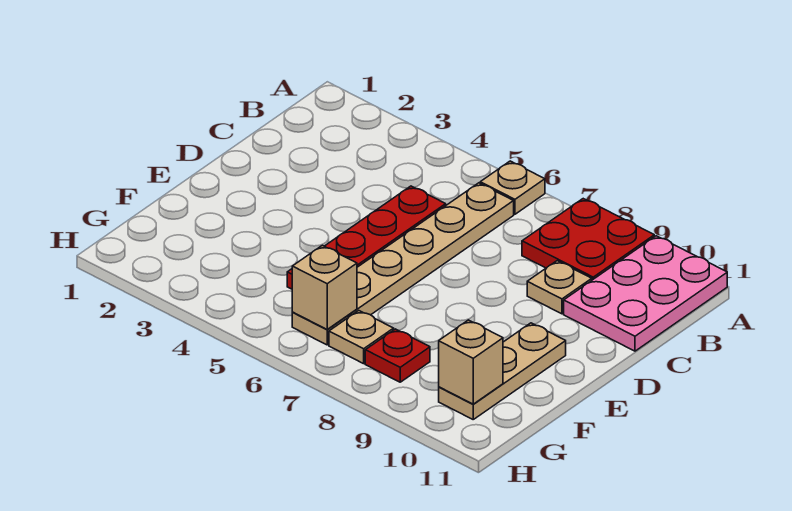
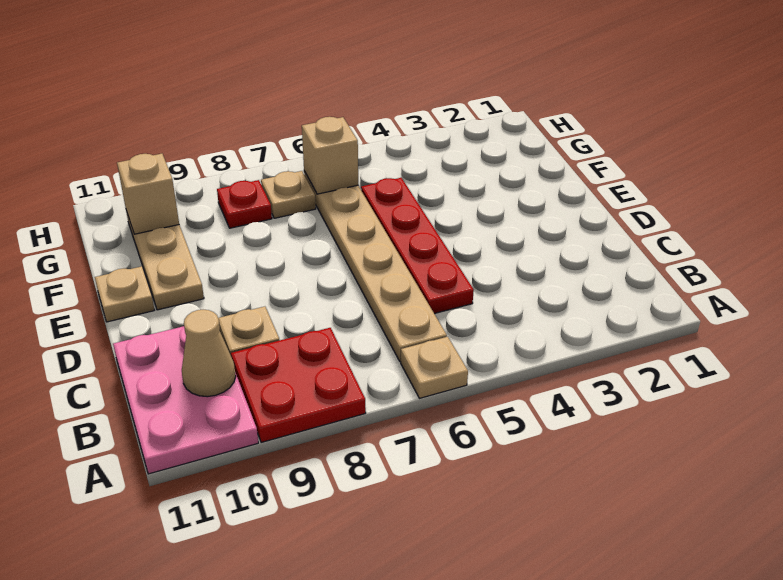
none -> tan 1x1 cone [182,310,236,397]
none -> tan 1x1 plate [95,266,154,322]

